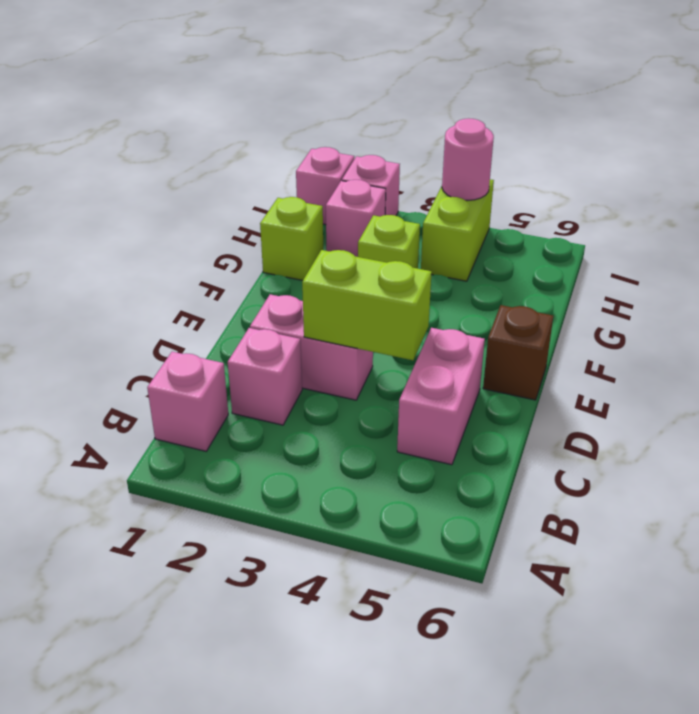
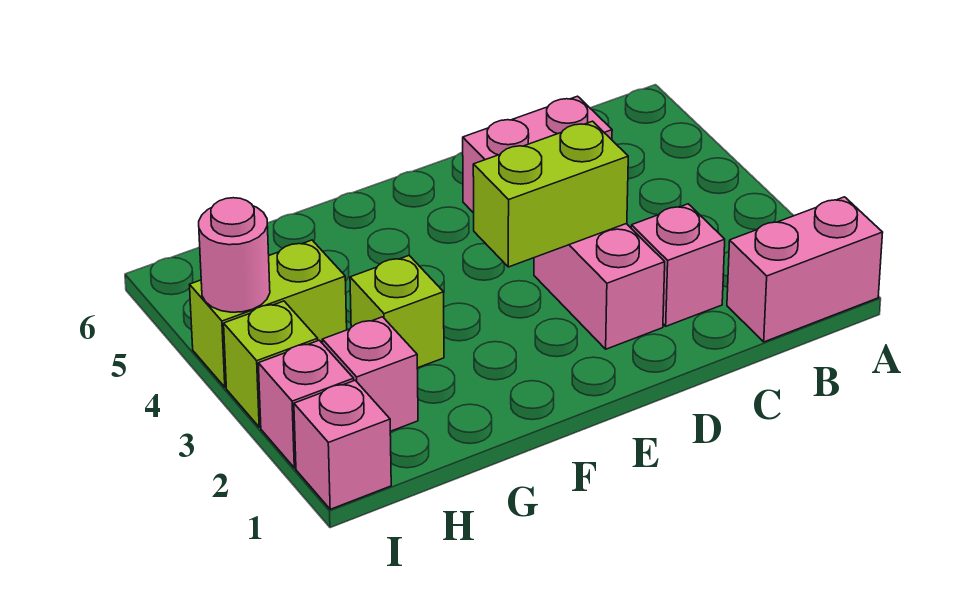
pink 1x1 brick [147,352,228,451] -> pink 1x2 brick [727,197,883,342]
lime 1x2 brick [302,250,432,360] -> lime 1x2 brick turned to [473,121,628,267]
brown 1x1 brick [483,305,553,400] -> none
lime 1x1 brick [260,197,323,280] -> lime 1x1 brick moved to [224,301,318,427]

